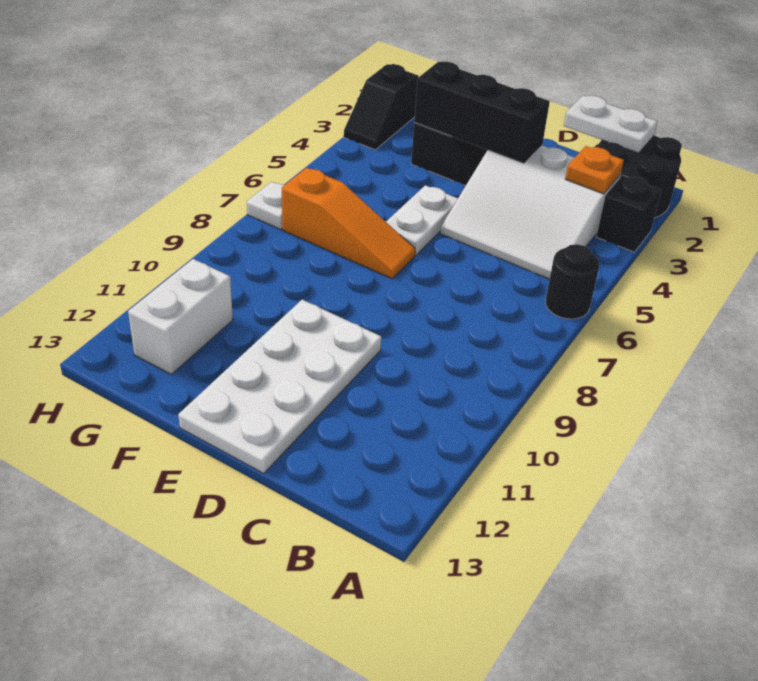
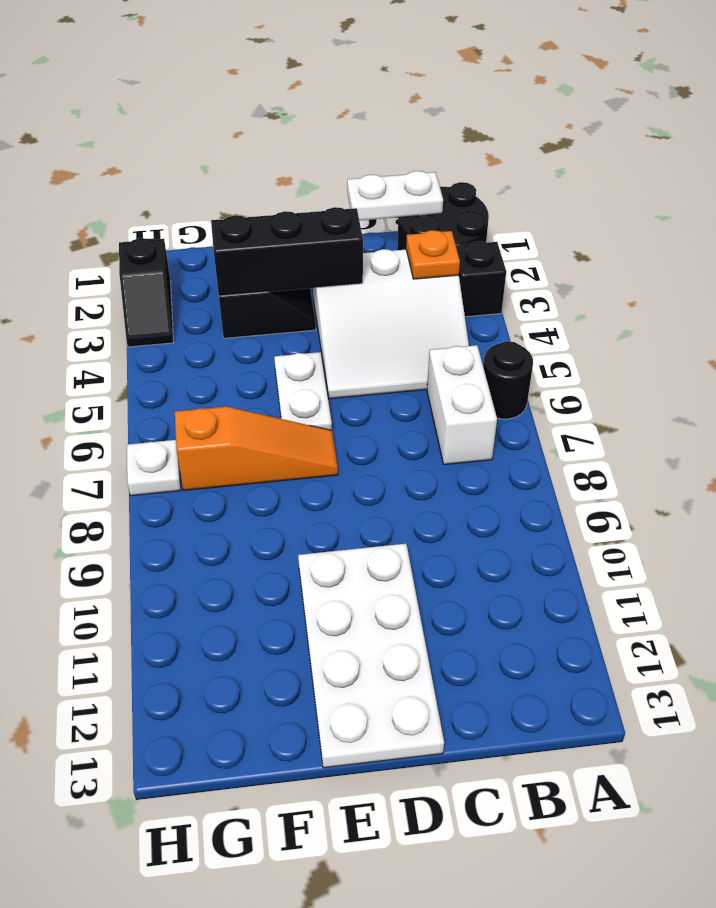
white 1x2 brick [128,259,233,374] -> white 1x2 brick moved to [427,345,497,465]

